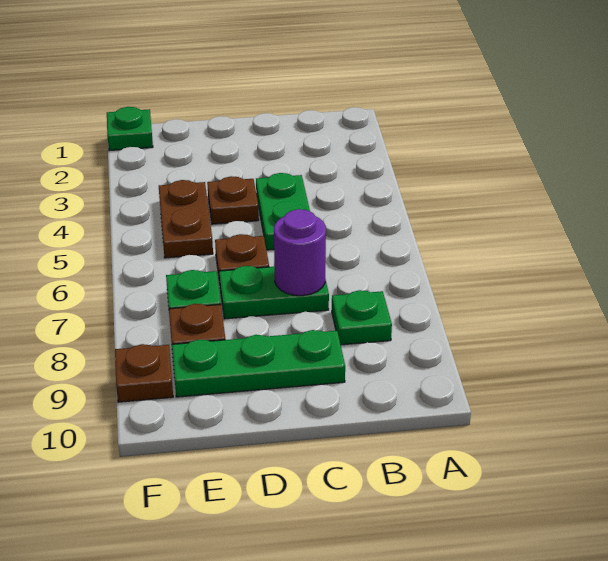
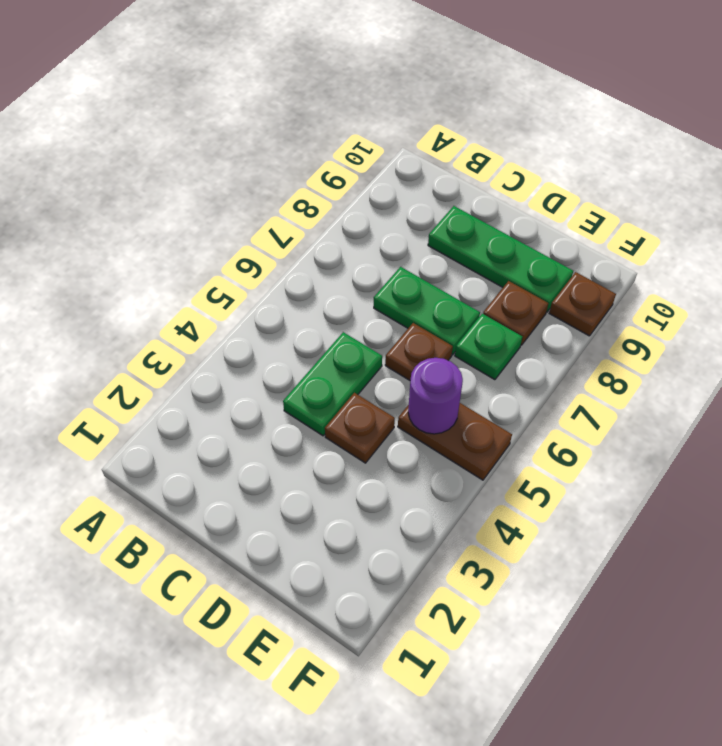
green 1x1 plate [332,290,392,345] -> none
purple 1x1 round brick [274,209,326,296] -> purple 1x1 round brick moved to [408,358,463,434]
brown 1x2 plate [159,180,213,258] -> brown 1x2 plate turned to [398,403,512,480]
green 1x1 plate [107,107,153,151] -> none

